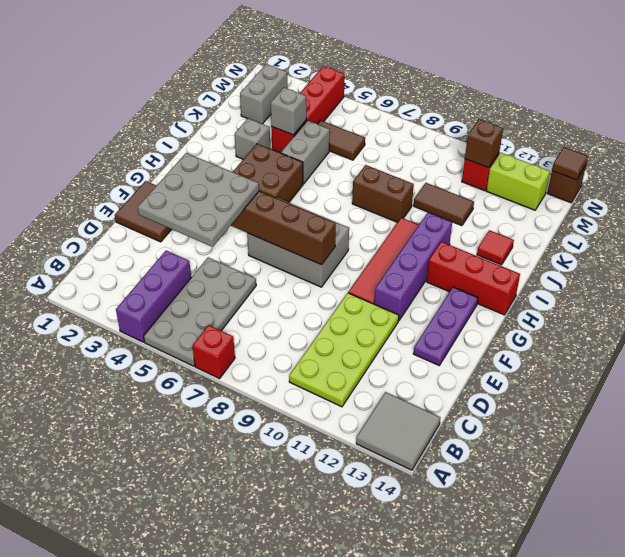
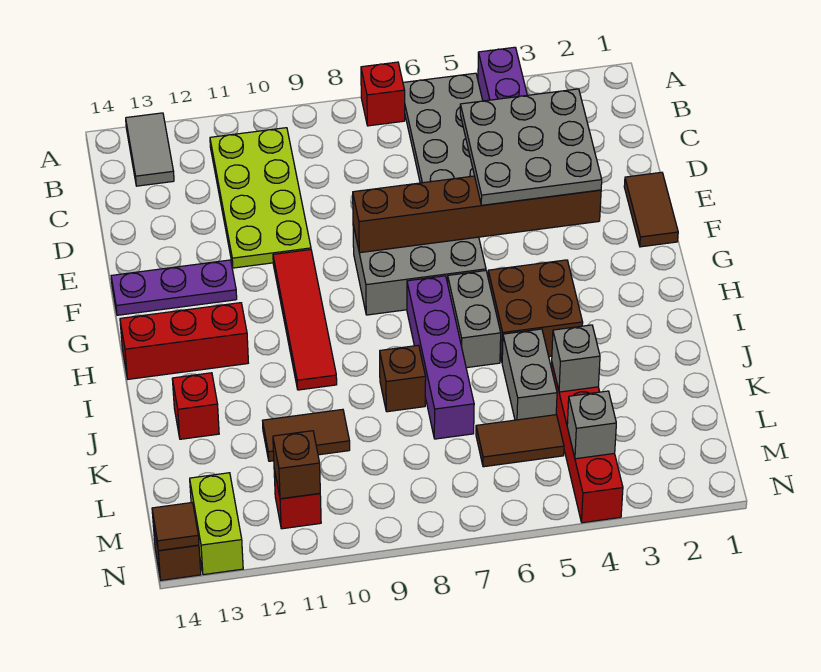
grey 2x2 tile [356,392,440,470] -> grey 1x2 tile [126,113,174,186]
brown 2x2 tile [115,181,172,242] -> brown 1x2 tile [624,172,678,247]
purple 1x3 plate [414,287,478,365] -> purple 1x3 plate turned to [111,260,237,315]
purple 1x4 brick [374,213,452,321] -> purple 1x4 brick moved to [407,276,474,439]
grey 1x1 brick [235,118,270,159] -> grey 1x1 brick moved to [567,391,616,459]
brown 1x2 brick [352,165,414,222] -> brown 1x1 brick [380,345,426,412]
red 1x1 tile [477,230,514,265] -> red 1x1 brick [172,373,219,439]
grey 1x2 brick [240,64,287,124] -> grey 1x2 brick moved to [448,271,501,368]
lime 1x2 brick [486,153,550,210] -> lime 1x2 brick turned to [190,473,243,575]

